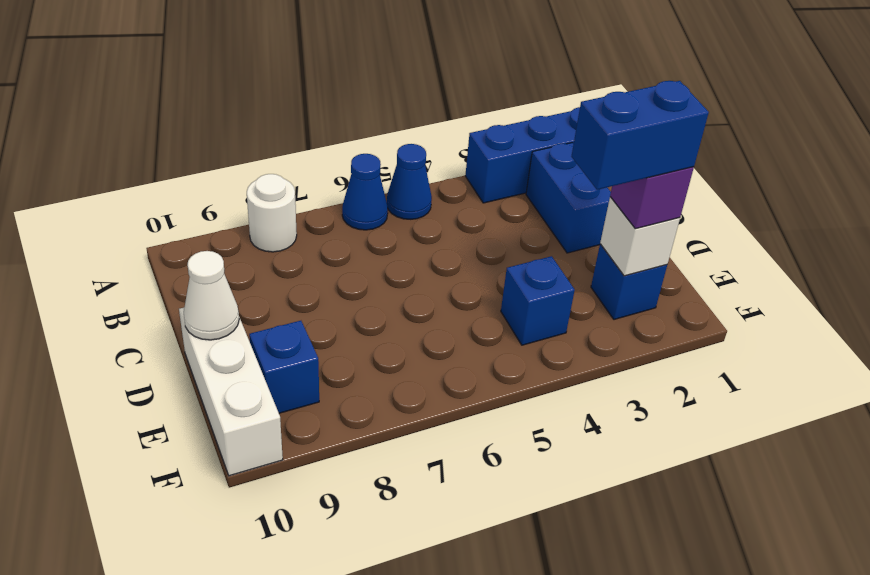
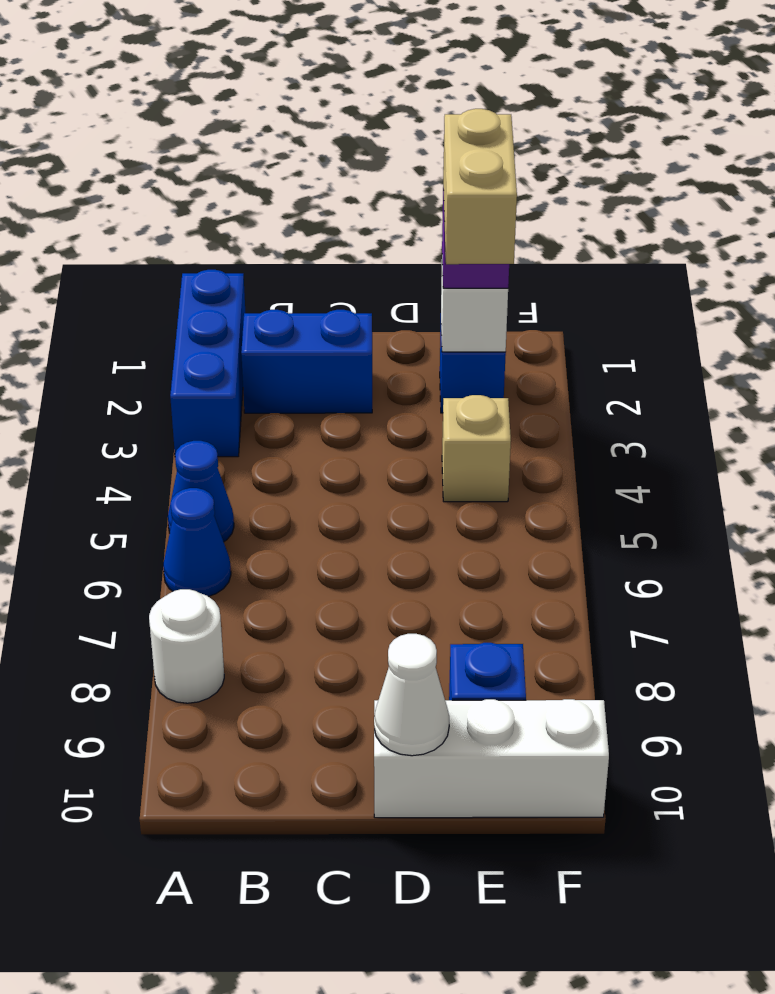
blue 1x2 brick [571,81,709,190] -> tan 1x2 brick [443,109,517,264]
blue 1x1 brick [501,256,575,345] -> tan 1x1 brick [442,395,511,502]

